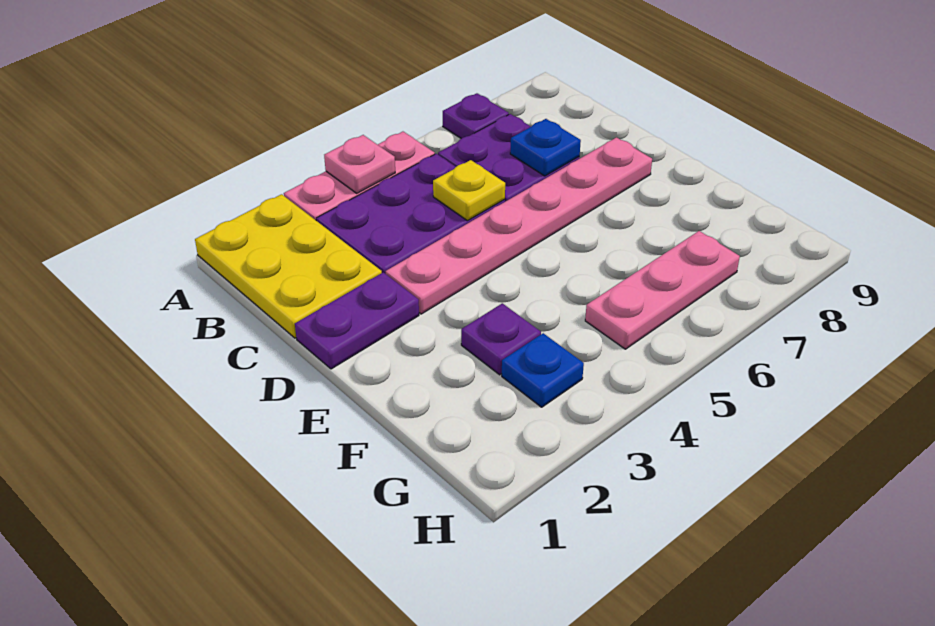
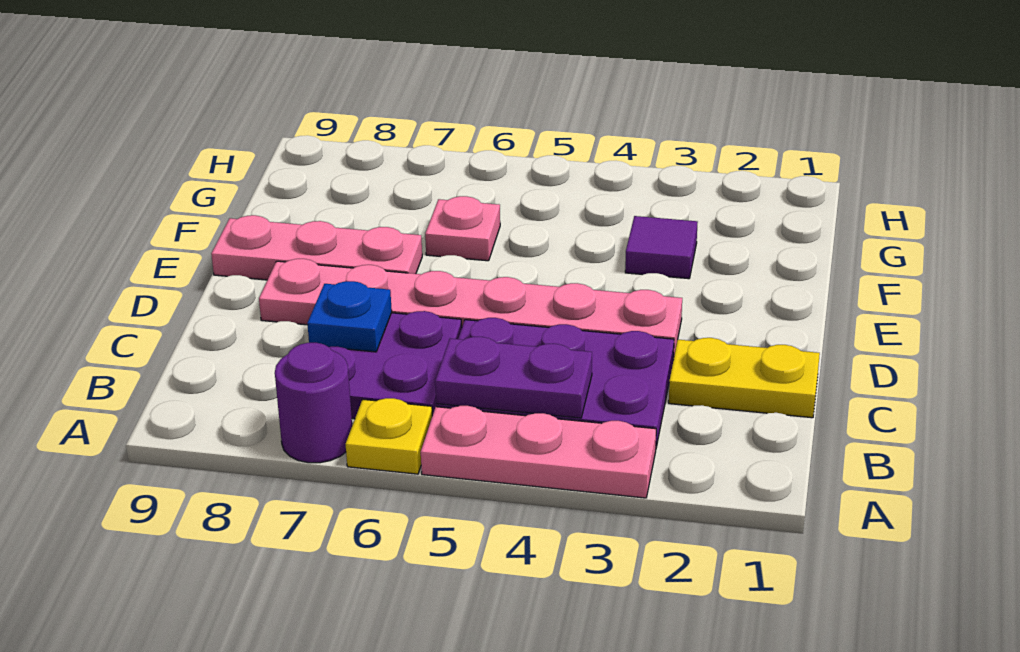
yellow 2x3 plate [195,194,382,338] -> yellow 1x2 plate [669,338,820,418]
pink 1x1 plate [324,135,395,193] -> pink 1x1 plate moved to [425,196,500,261]
purple 1x1 plate [443,93,509,138] -> purple 1x1 round brick [275,343,352,463]
yellow 1x1 plate [433,160,505,221] -> yellow 1x1 plate moved to [346,398,432,474]
purple 1x2 plate [295,272,419,369] -> purple 1x2 plate moved to [435,337,592,418]
purple 1x1 plate [461,303,541,375] -> purple 1x1 tile [625,216,698,279]
blue 1x1 plate [502,333,584,407] -> none
pink 1x3 plate [585,231,740,349] -> pink 1x3 plate moved to [211,215,422,280]

